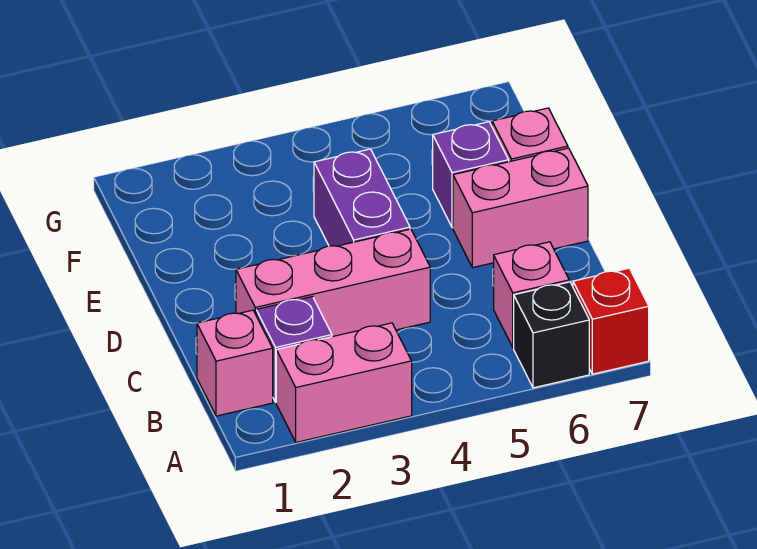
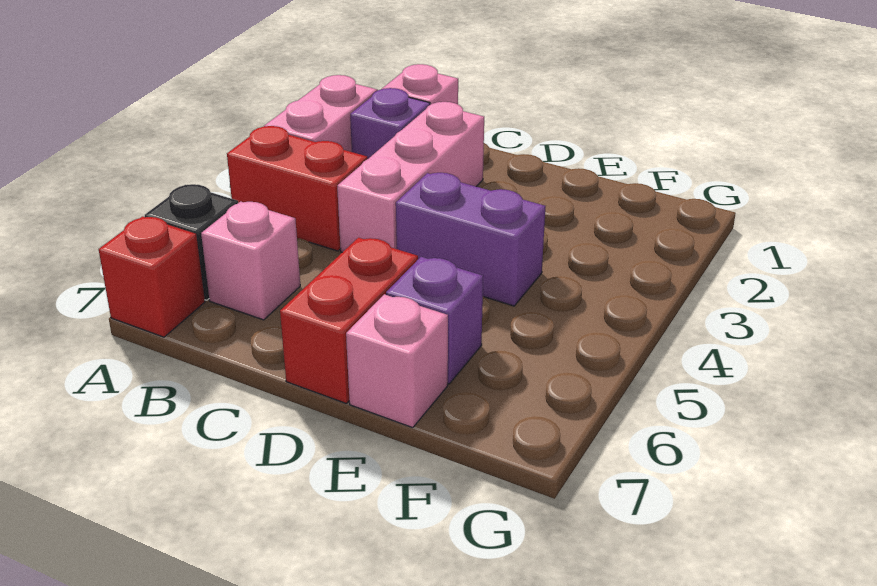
none -> red 1x2 brick [227,126,368,251]
pink 1x2 brick [453,148,588,268] -> red 1x2 brick [280,238,418,404]

